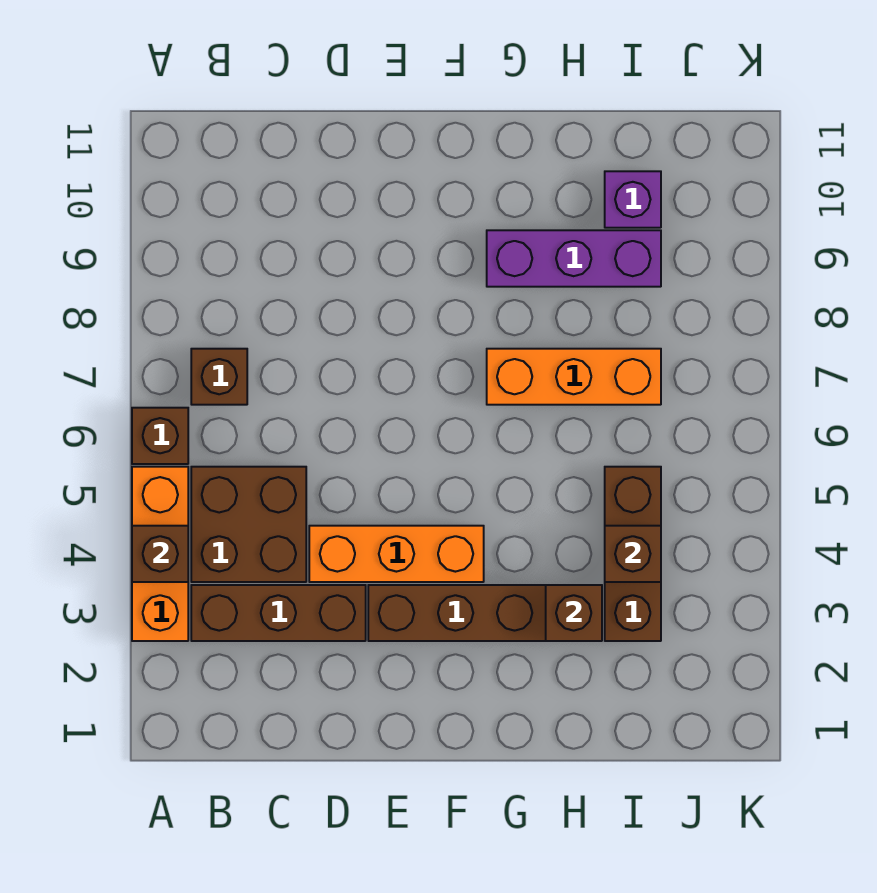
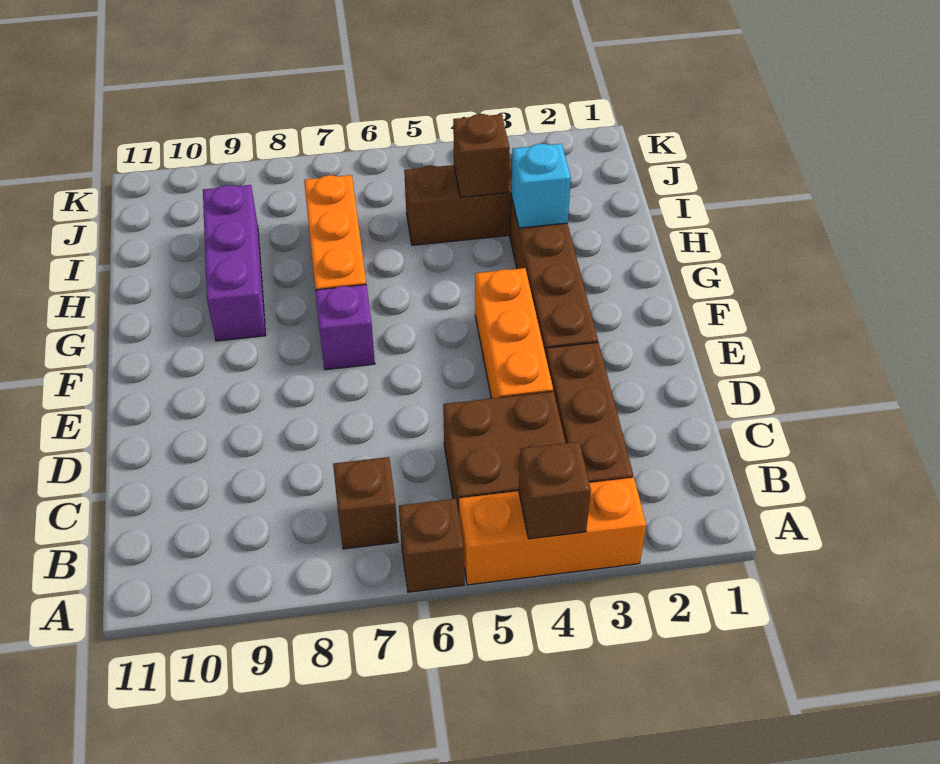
brown 1x1 brick [546,585,602,641] -> cyan 1x1 brick [511,144,571,228]
purple 1x1 brick [605,171,661,228] -> purple 1x1 brick moved to [315,285,375,370]

